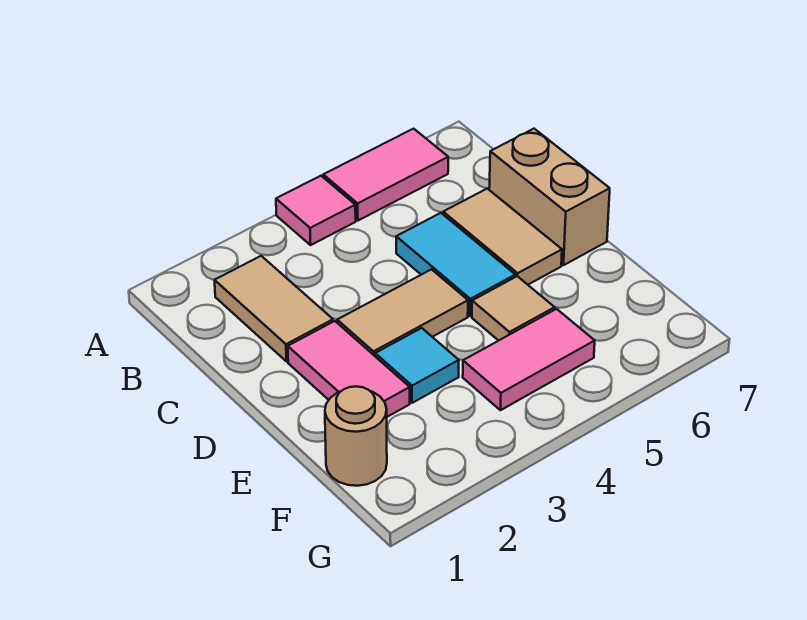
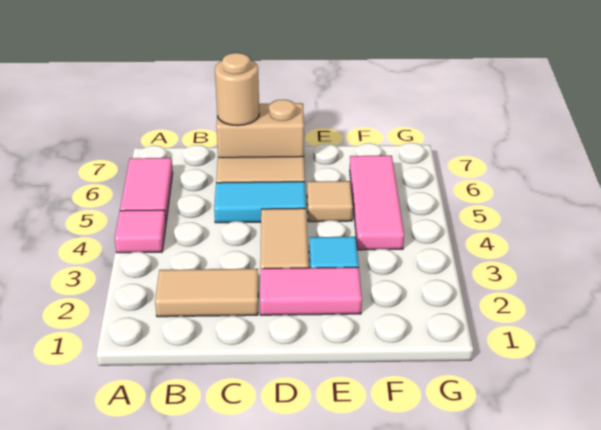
tan 1x1 round brick [325,386,387,486] -> tan 1x1 round brick moved to [215,53,259,126]
pink 1x2 tile [463,309,595,410] -> pink 1x3 tile [350,156,404,250]

